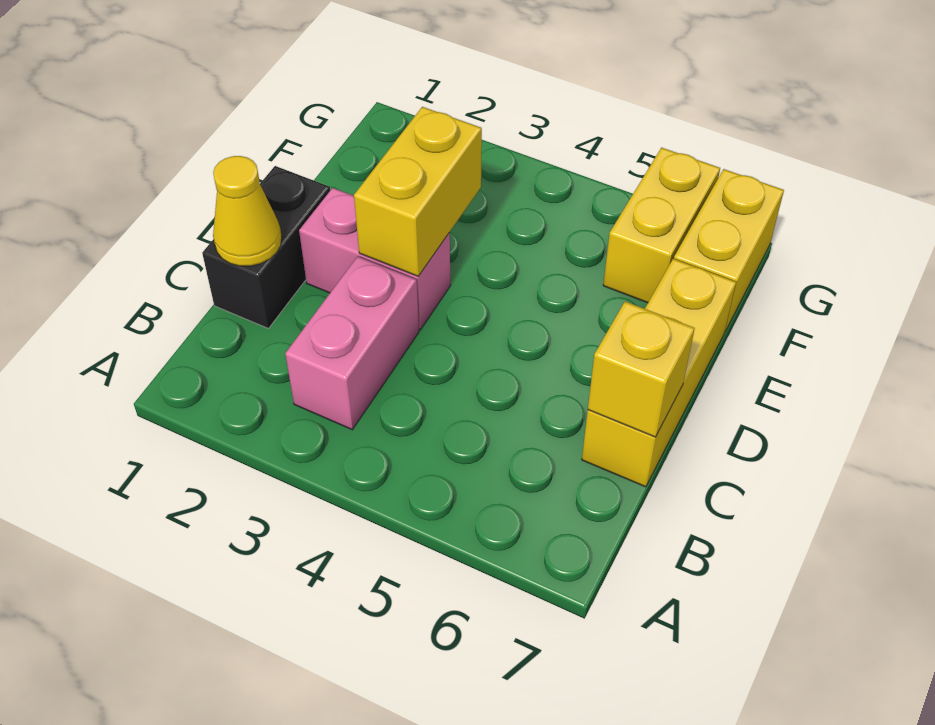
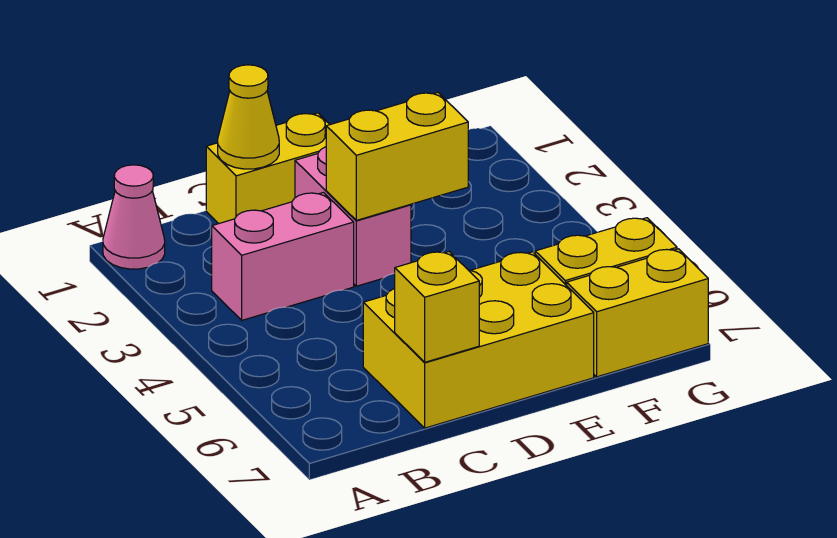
none -> pink 1x1 cone [103,165,165,269]
black 1x2 brick [202,166,330,328] -> yellow 1x2 brick [206,113,330,224]
yellow 1x3 brick [582,259,736,487] -> yellow 2x3 brick [363,252,594,428]

